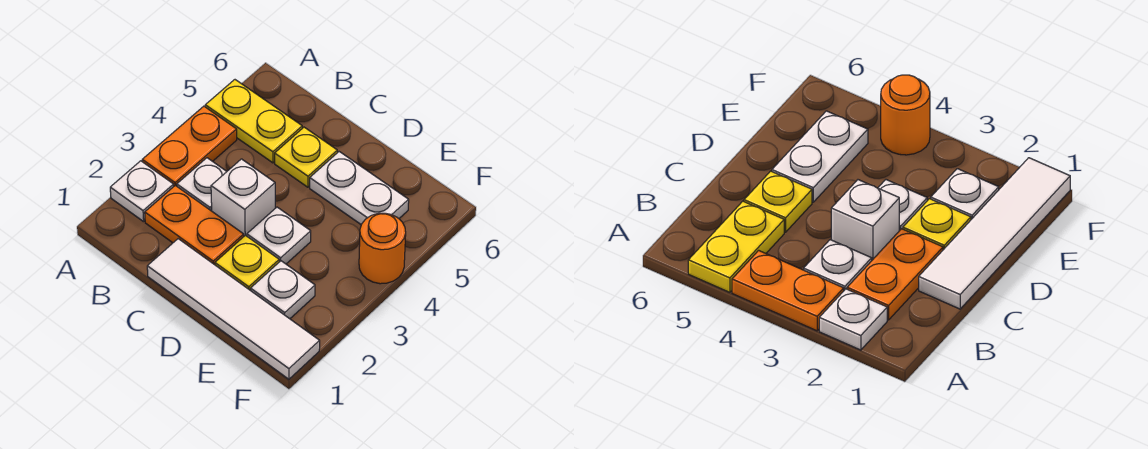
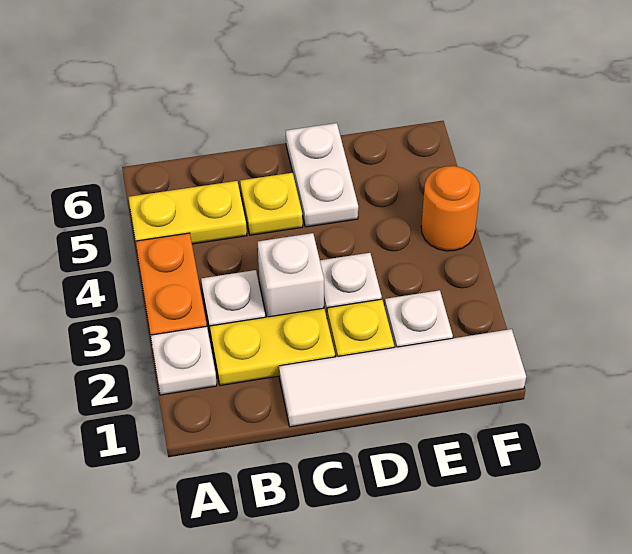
orange 1x2 plate [145,185,244,265] -> yellow 1x2 plate [210,308,335,386]
white 1x2 plate [310,152,409,225] -> white 1x2 plate turned to [286,123,358,227]

